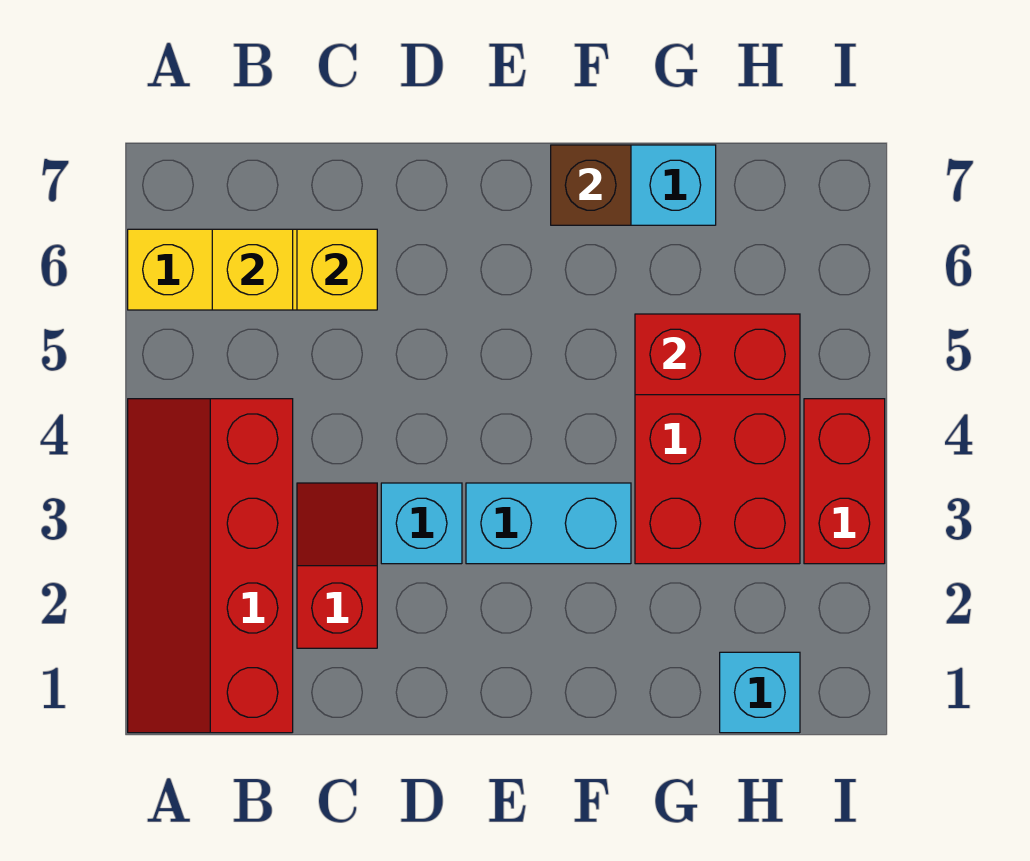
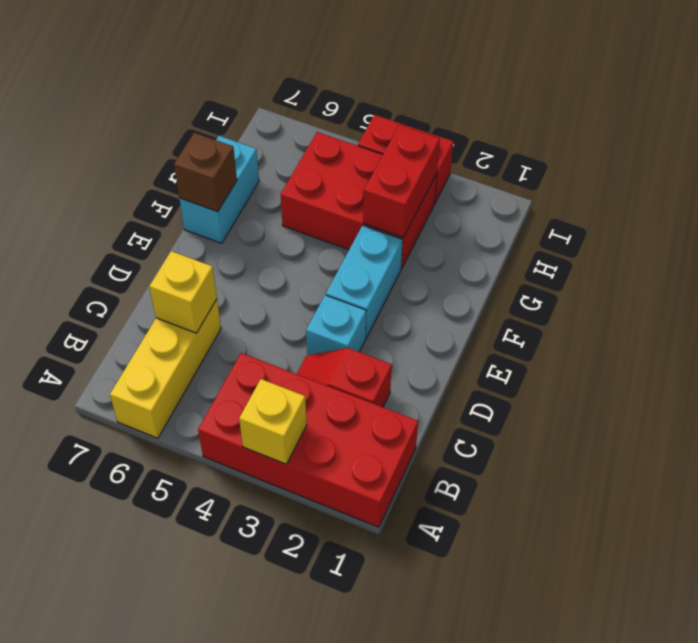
red 2x4 slope [128,399,293,733] -> red 2x4 brick [198,353,418,527]
yellow 1x1 brick [212,229,293,310] -> yellow 1x1 brick moved to [239,379,307,464]
red 1x2 brick [635,314,800,395] -> red 1x2 brick moved to [363,125,440,237]
cyan 1x1 brick [720,652,800,733] -> none

